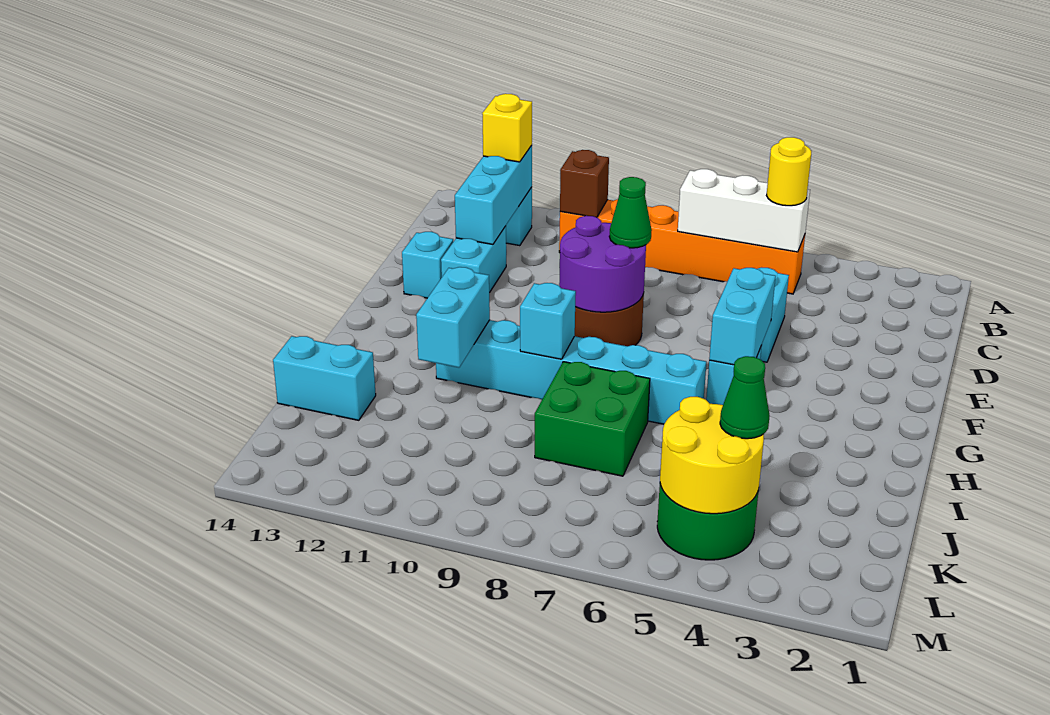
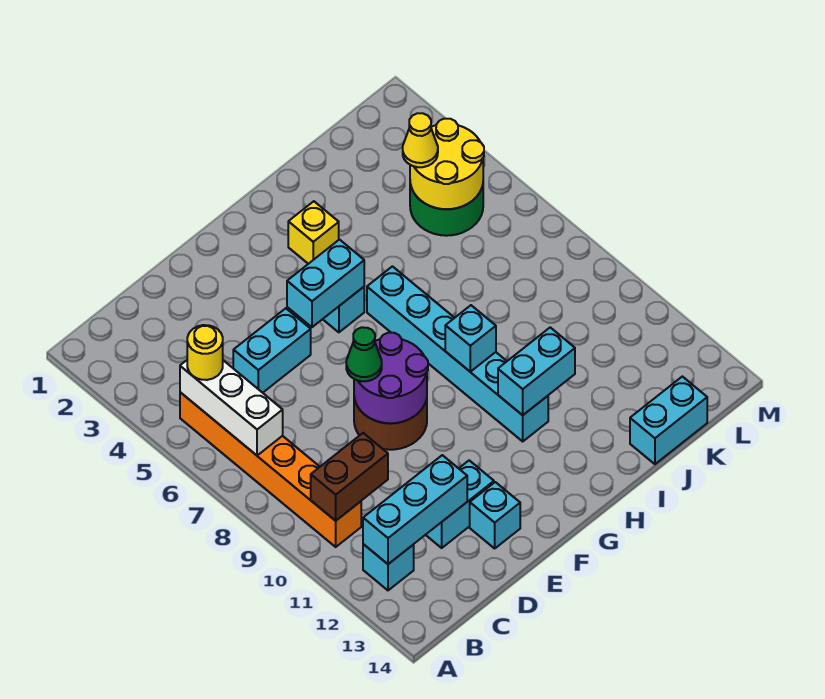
brown 1x1 brick [560,150,609,217] -> brown 1x2 brick [311,433,388,521]
yellow 1x1 brick [482,94,532,162] -> yellow 1x1 brick moved to [288,201,339,264]
green 2x2 brick [535,362,650,476] -> none
cyan 1x2 brick [273,336,376,420] -> cyan 1x2 brick turned to [630,376,707,464]
green 1x1 cone [720,356,770,439] -> yellow 1x1 cone [403,113,438,167]

